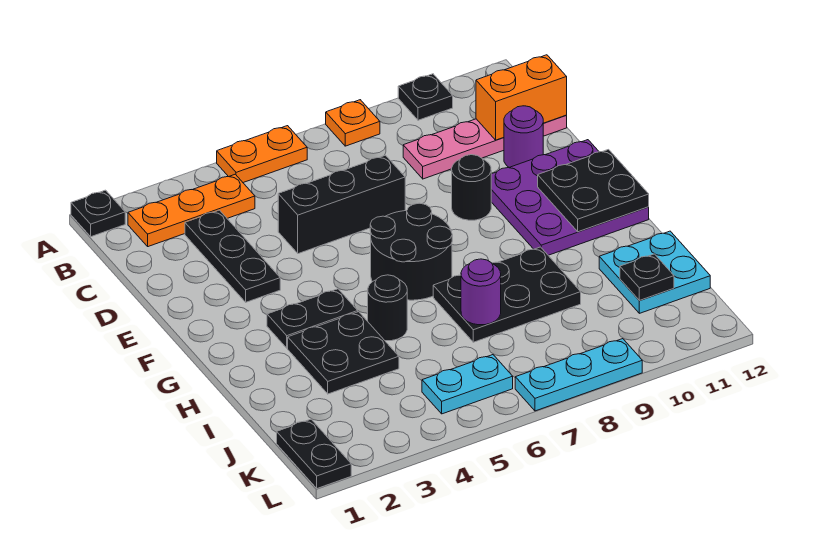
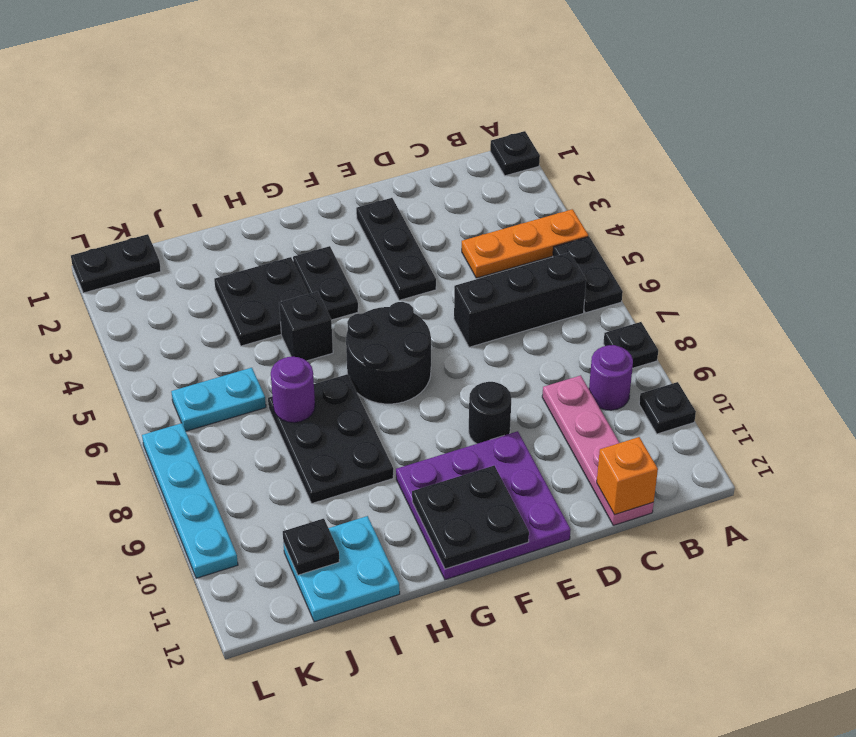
orange 1x2 plate [217,126,307,183] -> black 1x2 plate [553,237,623,313]
orange 1x1 plate [326,100,380,146] -> black 1x1 plate [603,322,658,368]
orange 1x3 plate [128,174,255,247] -> orange 1x3 plate turned to [462,209,588,278]
black 1x3 plate [185,210,280,302] -> black 1x3 plate turned to [356,198,436,300]
orange 1x2 brick [476,55,567,140] -> orange 1x1 brick [597,437,658,515]
black 1x3 brick [278,155,405,254] -> black 1x3 brick turned to [454,252,586,347]
purple 1x1 round brick [504,106,543,167] -> purple 1x1 round brick moved to [589,345,633,410]
black 1x1 round brick [368,275,407,341] -> black 1x1 brick [279,292,333,361]
cyan 1x2 plate [422,355,513,414] -> cyan 1x2 plate turned to [171,368,266,431]
cyan 1x3 plate [515,339,642,411] -> cyan 1x4 plate [142,423,238,578]

